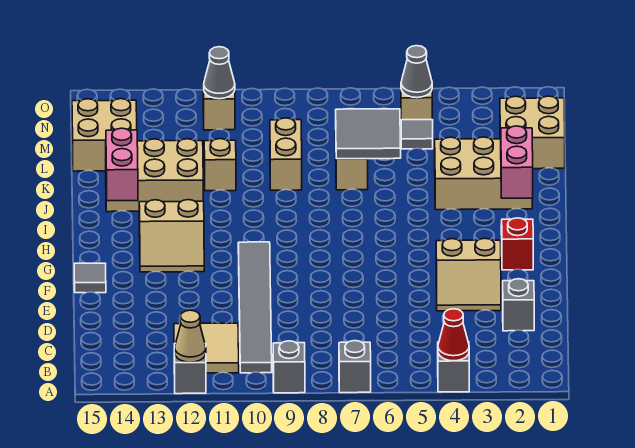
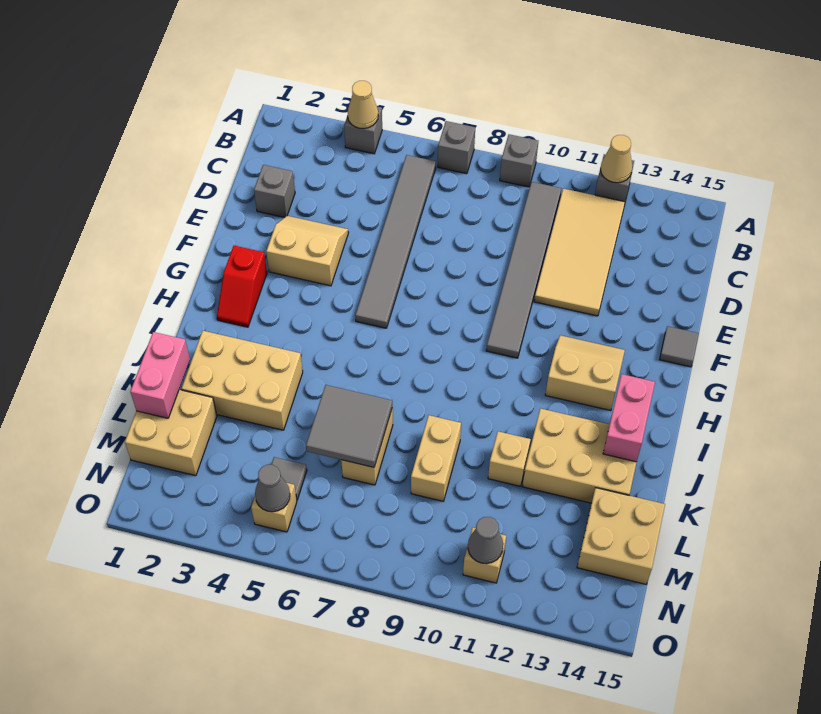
red 1x1 cone [438,309,469,361] -> tan 1x1 cone [348,81,378,129]
none -> grey 1x6 tile [355,155,436,328]
tan 2x2 tile [174,323,239,373] -> tan 2x4 tile [534,189,625,316]
pink 1x2 brick [501,126,533,198] -> pink 1x2 brick moved to [130,332,190,418]

